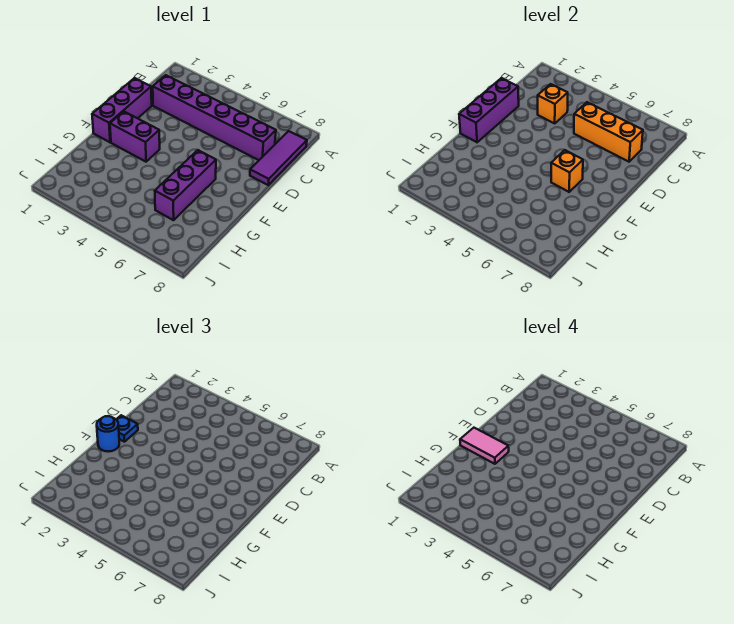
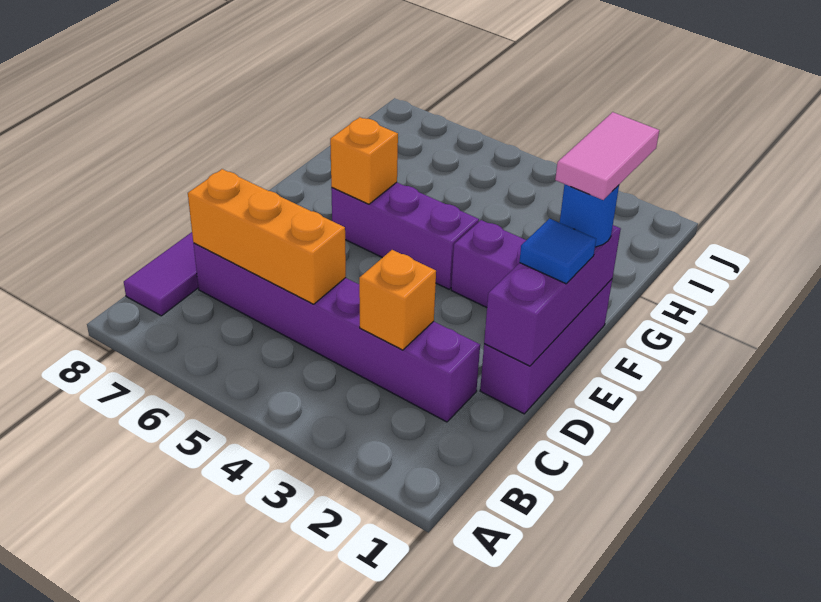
blue 1x1 plate [116,415,138,442] -> blue 1x1 tile [519,218,596,284]
pink 1x2 tile [460,428,509,464] -> pink 1x2 tile turned to [555,112,659,200]
purple 1x3 brick [155,150,216,220] -> purple 1x3 brick turned to [331,182,479,289]

